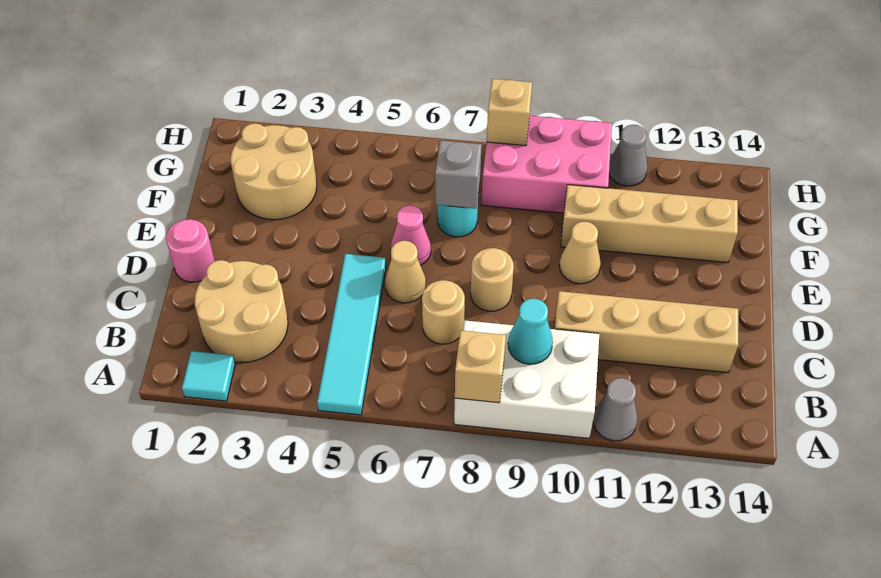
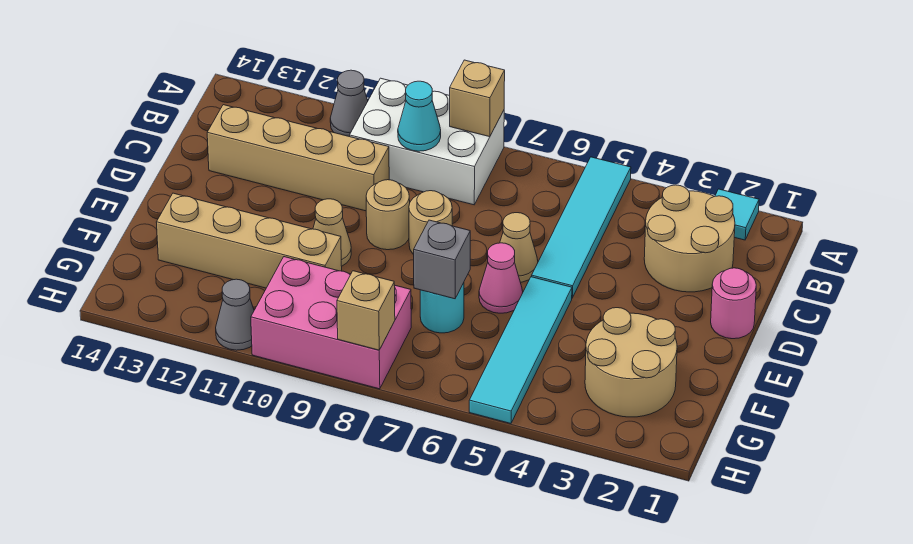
tan 1x1 round brick [422,280,465,344] -> tan 1x1 round brick moved to [366,180,410,250]
none -> cyan 1x4 tile [469,277,572,423]

